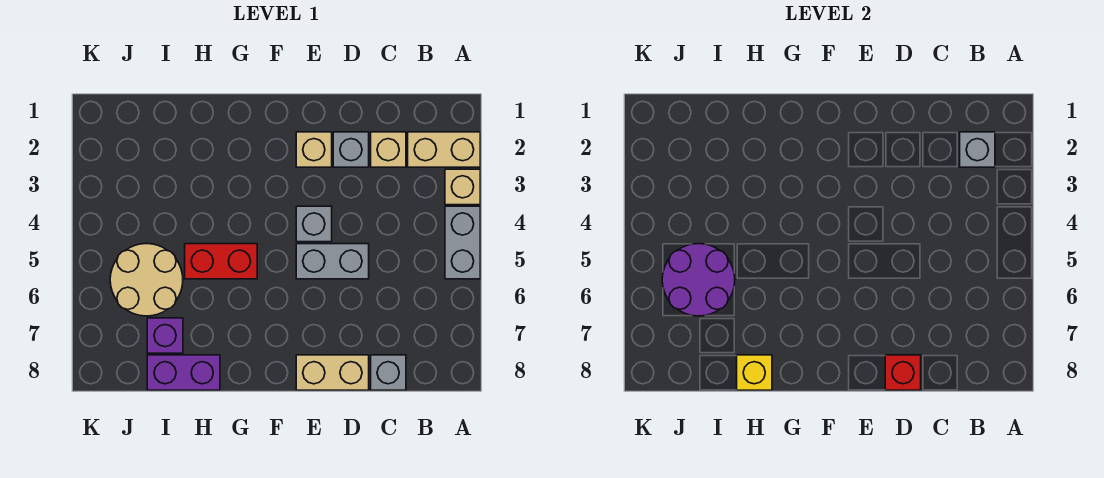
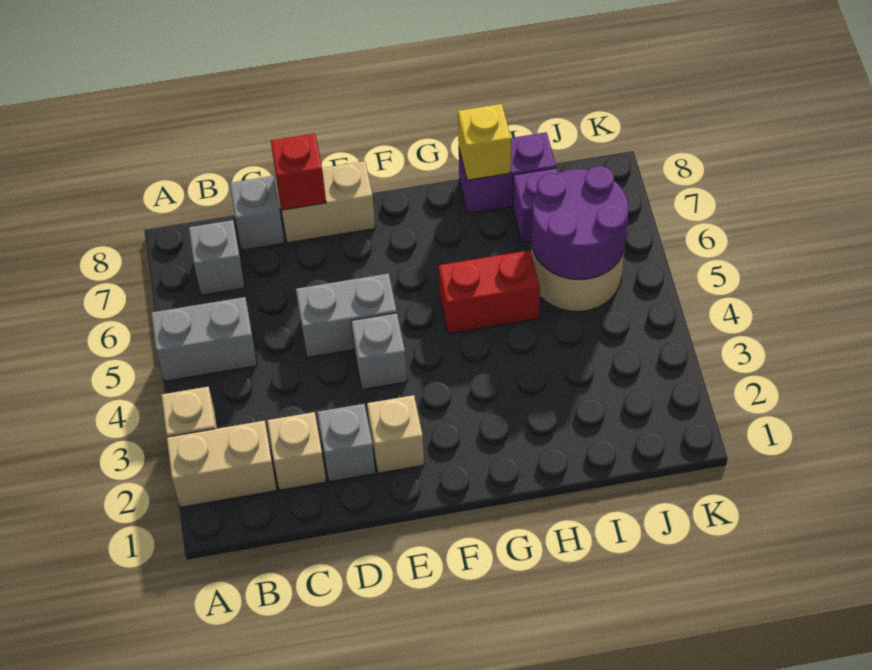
grey 1x2 brick [445,206,480,279] -> grey 1x2 brick turned to [151,297,257,381]
grey 1x1 brick [960,132,995,167] -> grey 1x1 brick moved to [189,220,245,295]

